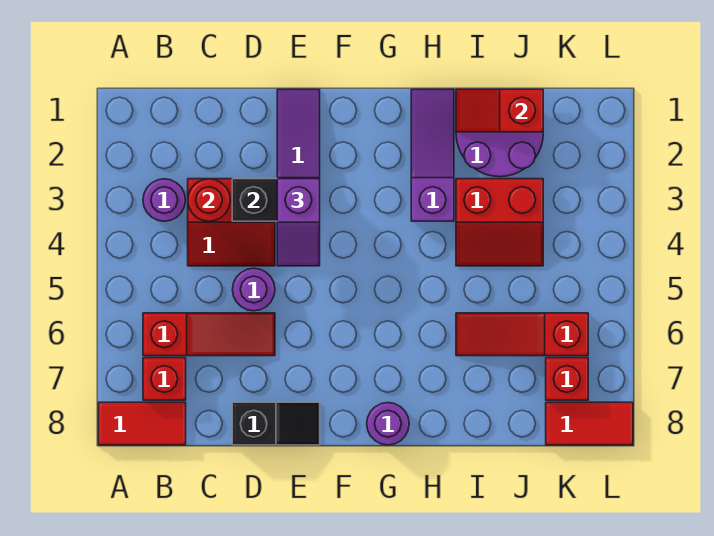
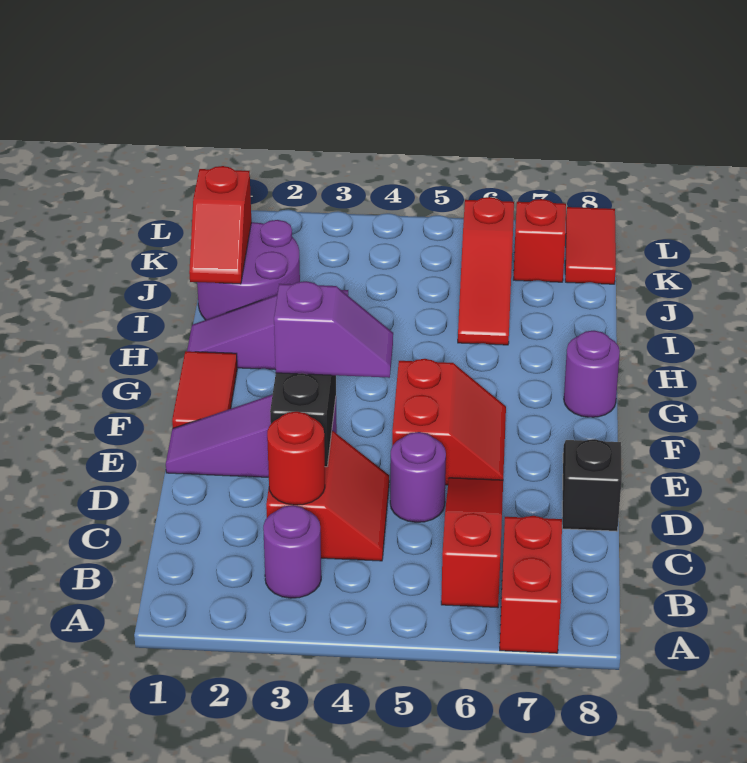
red 1x2 tile [98,402,186,445] -> red 1x2 tile moved to [172,351,237,428]
red 1x1 brick [143,358,186,400] -> red 1x2 brick [500,516,562,653]
red 2x2 slope [456,179,543,266] -> red 2x2 slope moved to [392,359,506,485]

